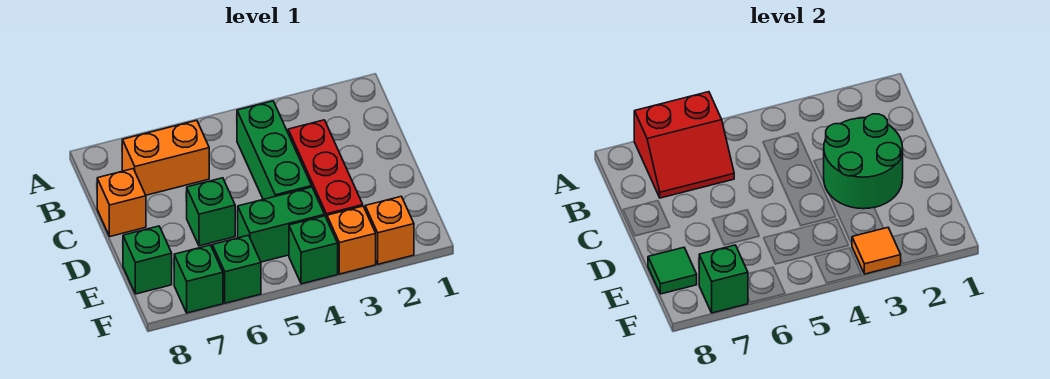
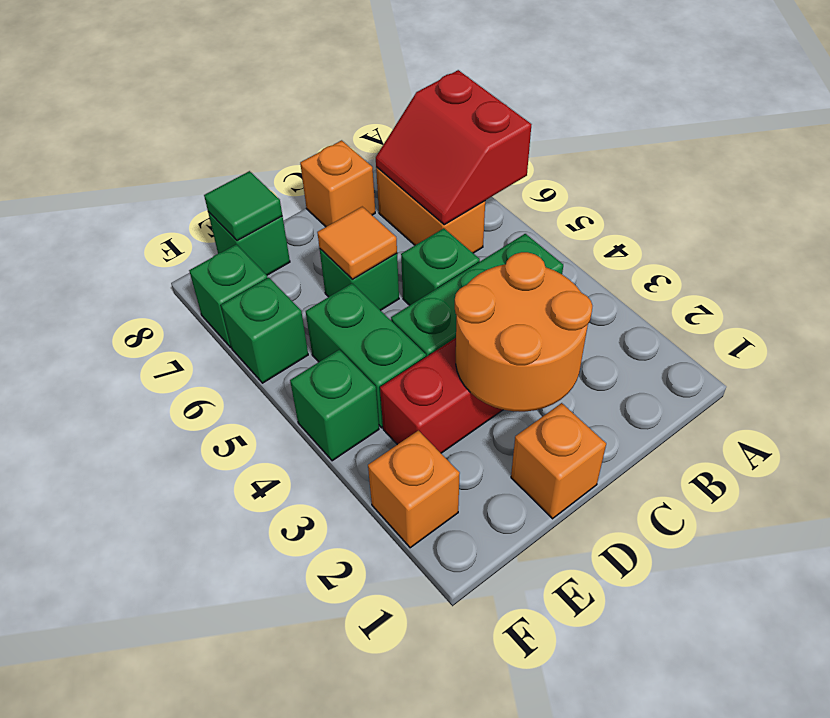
green 2x2 round brick [824,114,903,209] -> orange 2x2 round brick [455,252,592,412]
orange 1x1 brick [327,206,376,274] -> orange 1x1 brick moved to [511,403,606,519]
orange 1x1 tile [852,228,901,274] -> orange 1x1 tile moved to [317,207,397,279]
green 1x1 brick [699,245,748,313] -> green 1x1 brick moved to [401,228,480,305]

